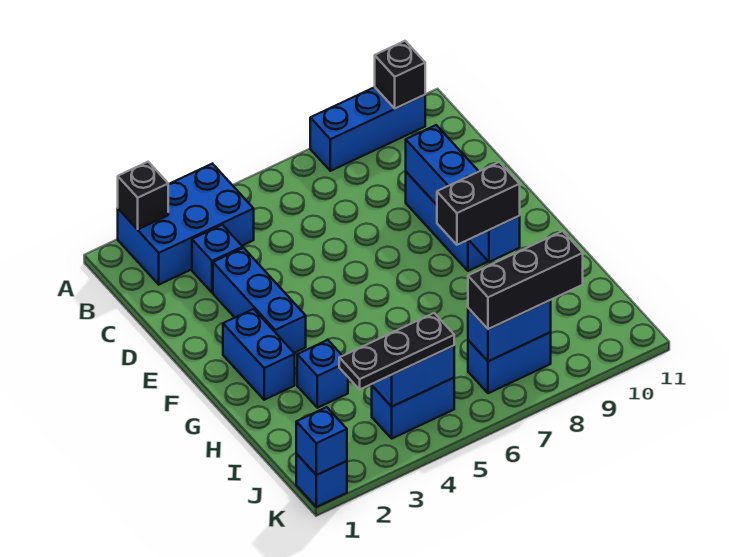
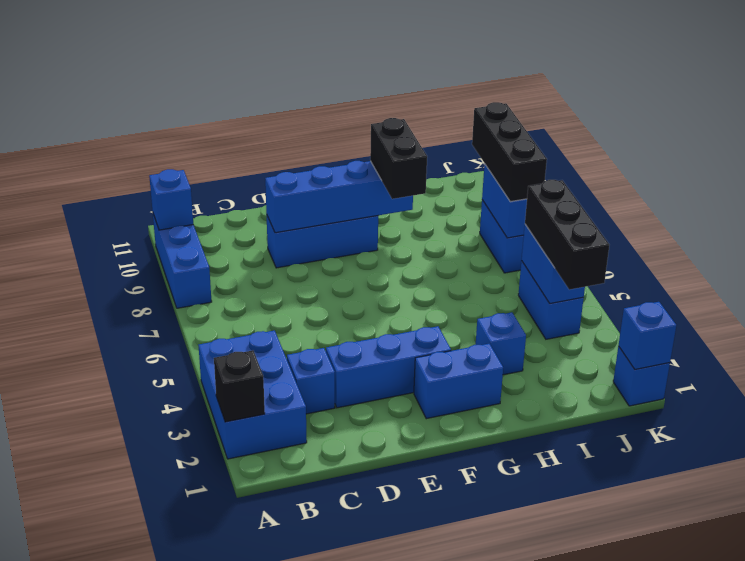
black 1x1 brick [375,41,425,109] -> blue 1x1 brick [149,169,193,230]
black 1x3 plate [339,313,454,389] -> black 1x3 brick [525,180,609,290]

